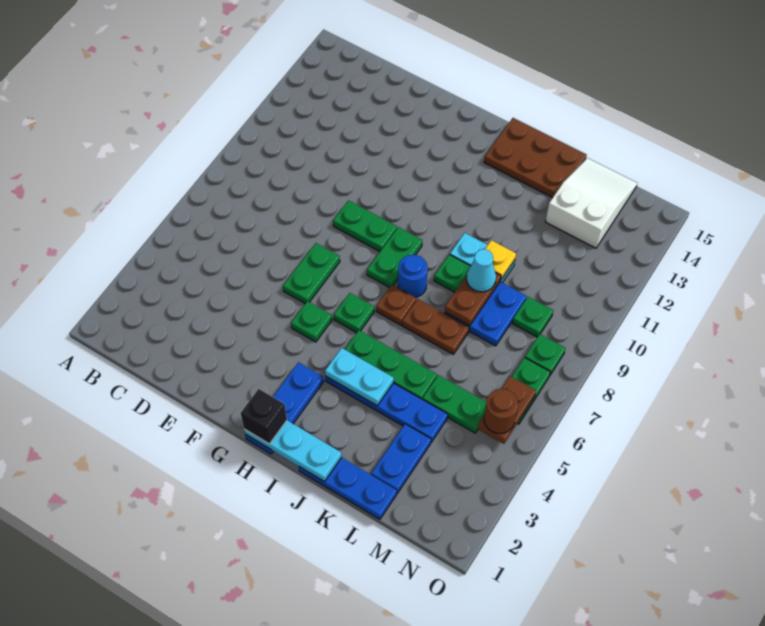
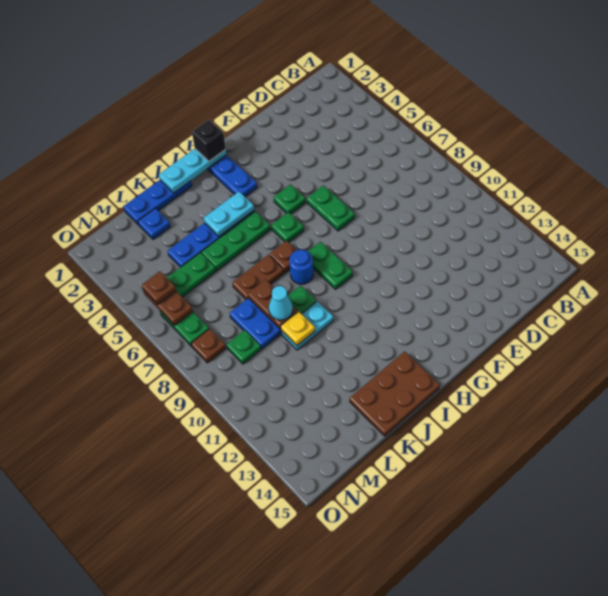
green 1x2 plate [333,200,397,252] -> none
blue 1x2 plate [371,424,431,493] -> blue 1x1 plate [138,208,170,239]
white 2x3 slope [545,158,637,248] -> none
brown 1x1 round brick [484,389,518,434] -> brown 1x1 plate [142,271,176,305]
green 1x1 plate [525,334,565,375] -> brown 1x1 plate [191,329,226,363]

